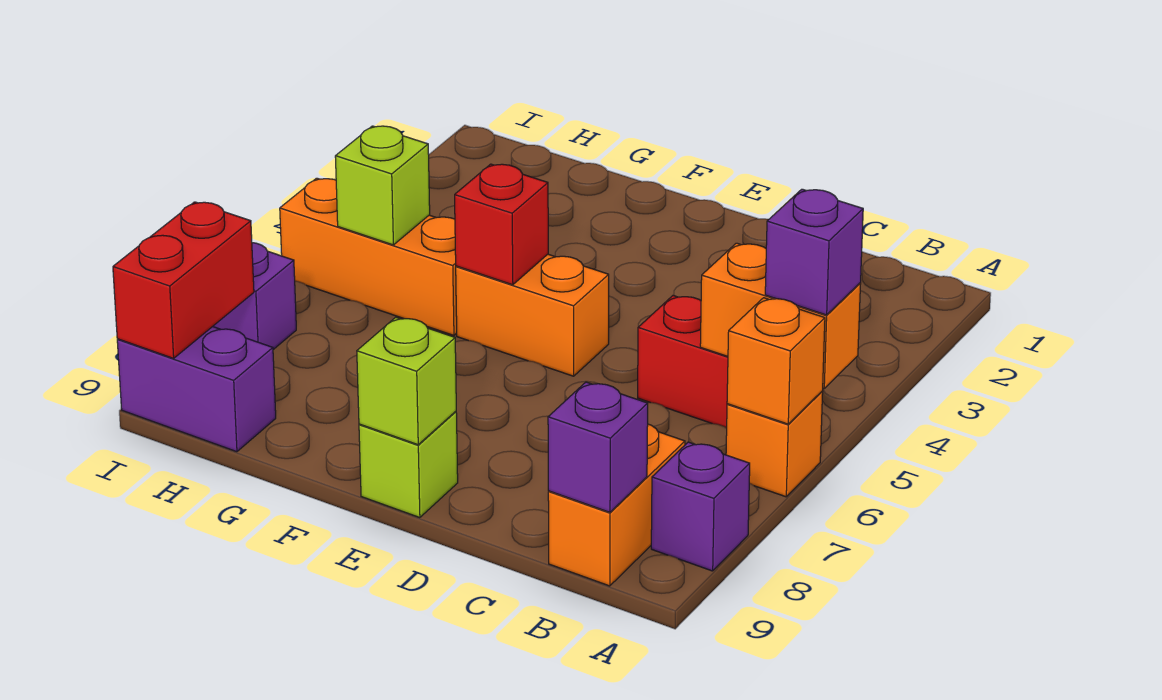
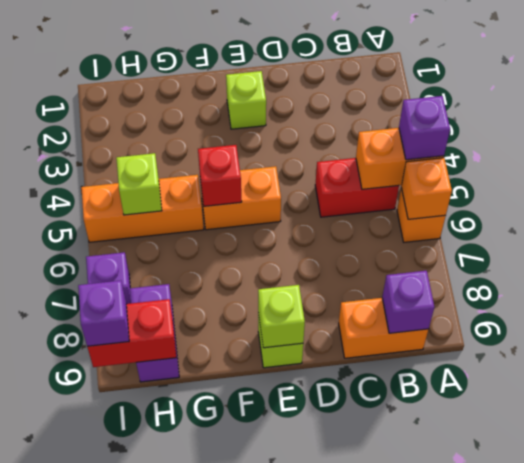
purple 1x1 brick [651,442,750,571] -> purple 1x1 brick moved to [78,280,129,346]
orange 1x2 brick [548,424,685,586] -> orange 1x2 brick turned to [339,298,429,358]
none -> lime 1x1 brick [226,71,266,129]
purple 1x2 brick [117,327,276,452] -> purple 1x2 brick turned to [130,284,179,382]
red 1x2 brick [113,202,254,358] -> red 1x2 brick turned to [87,299,177,367]

